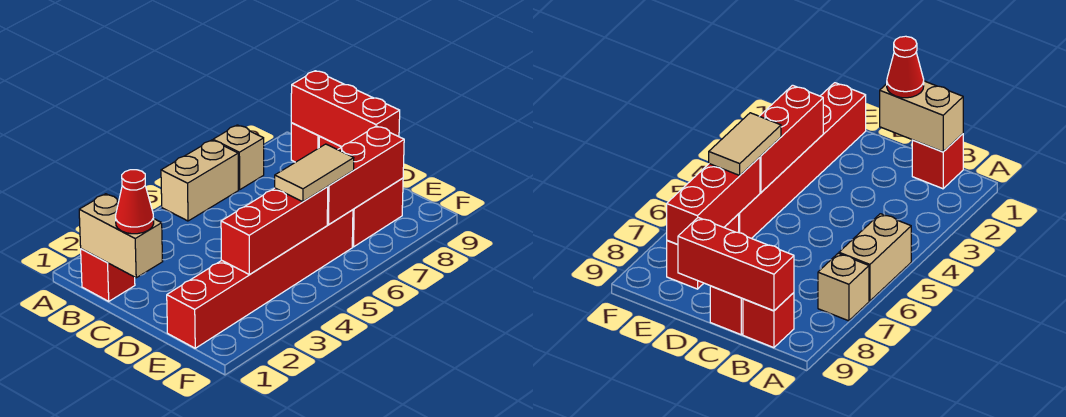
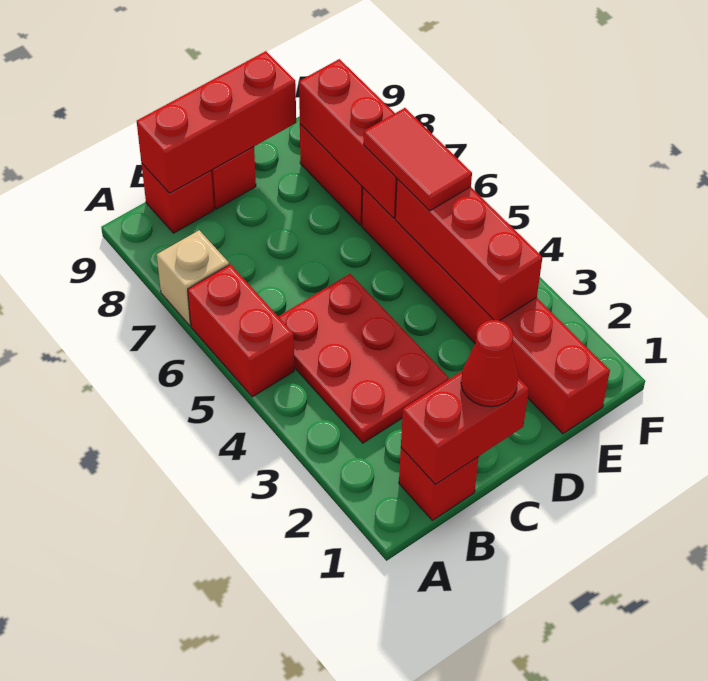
tan 1x2 brick [161,140,238,221] -> red 1x2 brick [188,264,294,397]
tan 1x2 brick [79,194,163,278] -> red 1x2 brick [401,371,529,485]
none -> red 2x3 plate [278,274,449,443]
tan 1x2 tile [275,144,354,202] -> red 1x2 tile [364,108,472,211]

